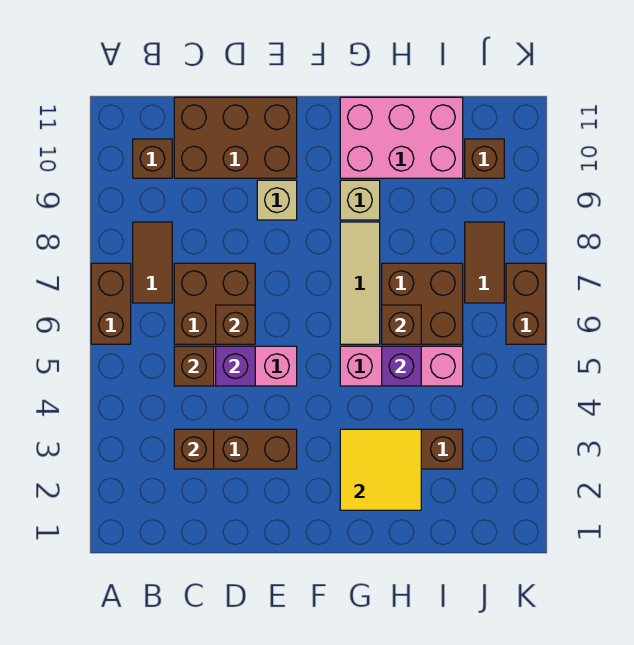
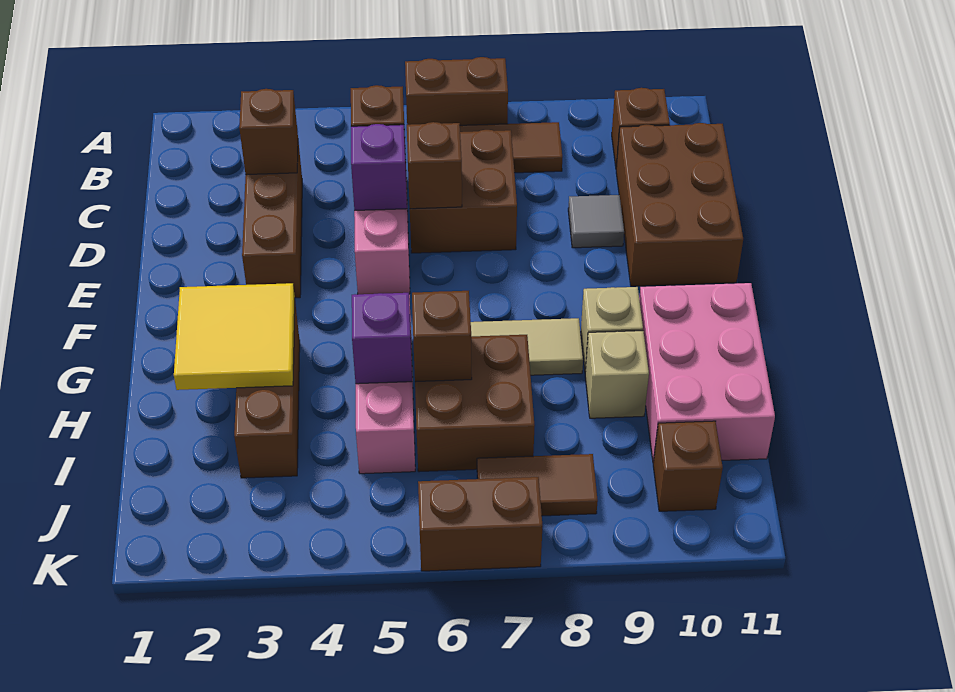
none -> grey 1x1 tile [568,195,624,248]
tan 1x1 brick [257,180,297,220] -> tan 1x1 brick moved to [585,331,649,418]

